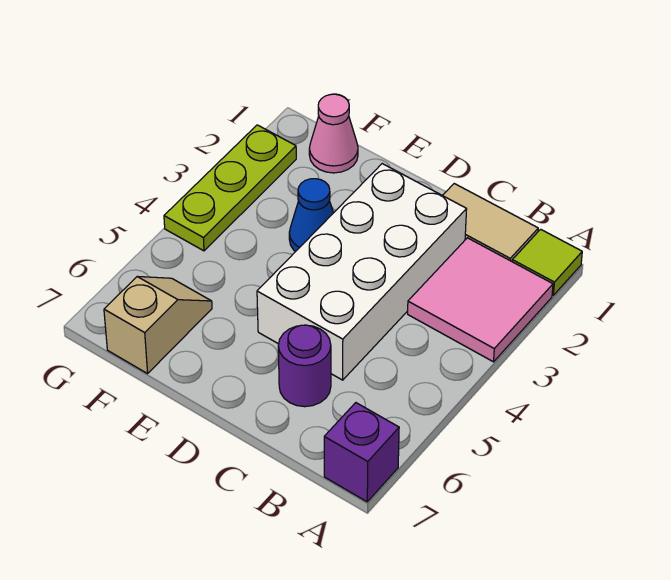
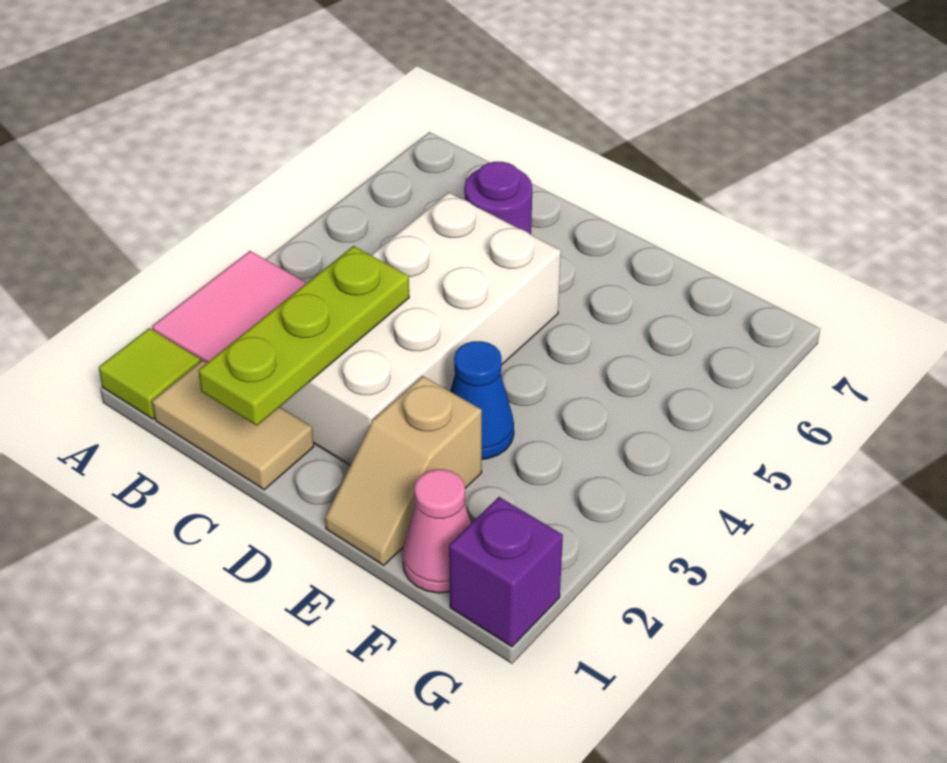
purple 1x1 brick [324,403,399,502] -> purple 1x1 brick moved to [449,497,563,647]
tan 1x2 slope [104,277,212,374] -> tan 1x2 slope moved to [325,376,482,565]
lime 1x3 plate [164,125,296,251] -> lime 1x3 plate moved to [198,246,409,426]

